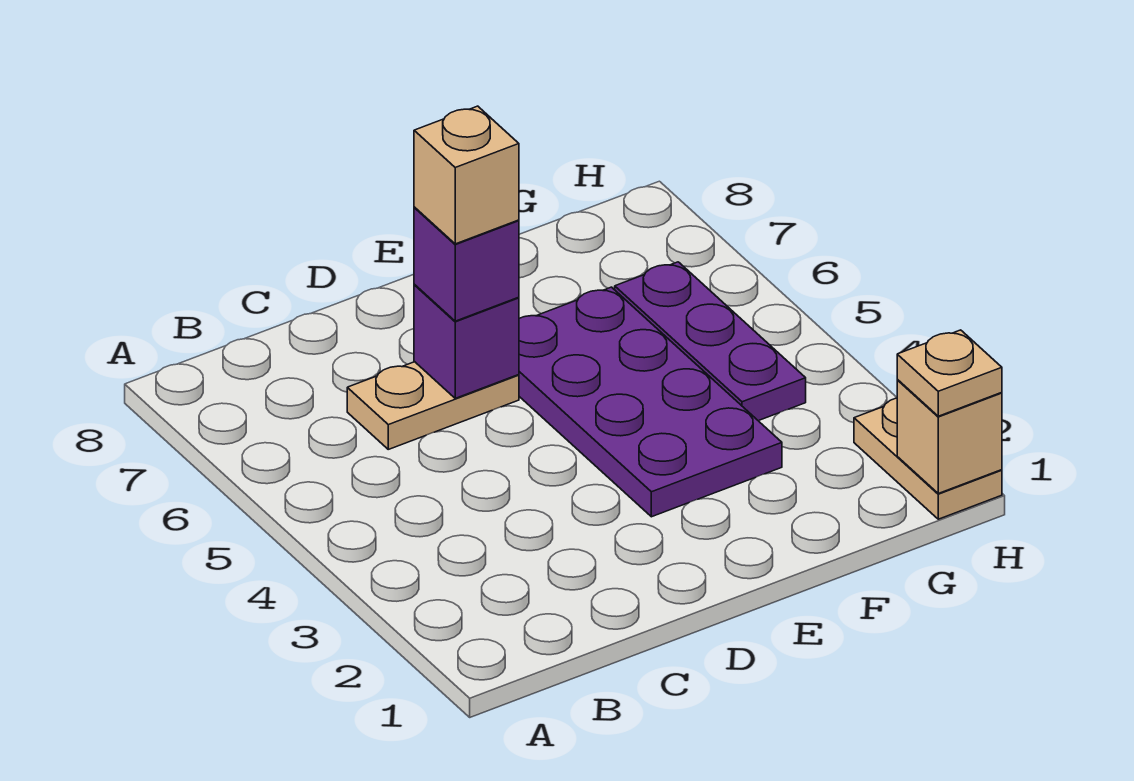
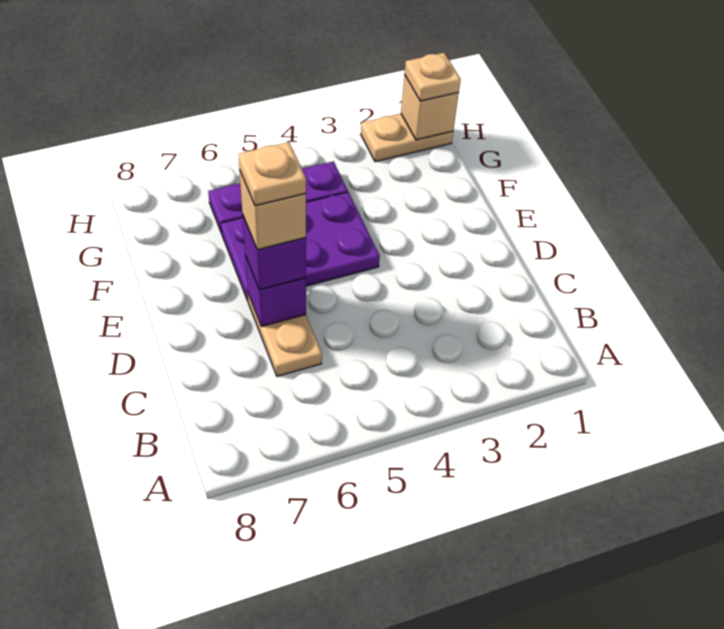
none -> tan 1x1 plate [238,142,306,206]
purple 2x4 plate [519,287,782,517] -> purple 2x3 plate [221,192,380,301]

